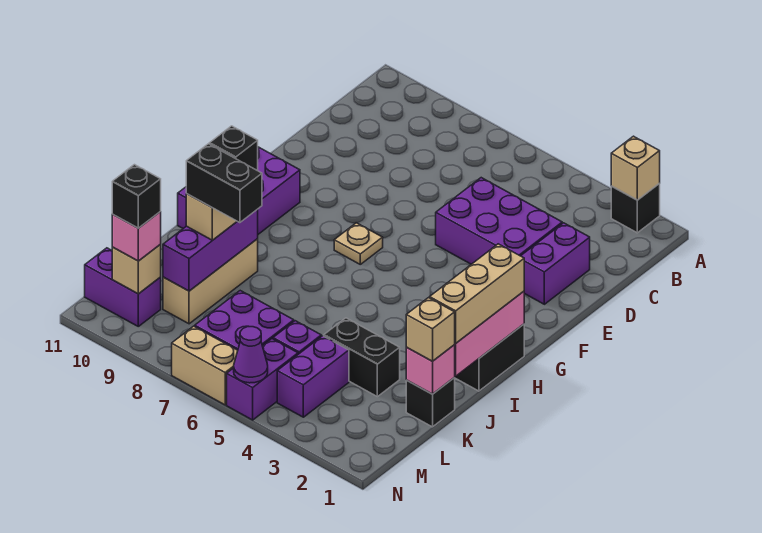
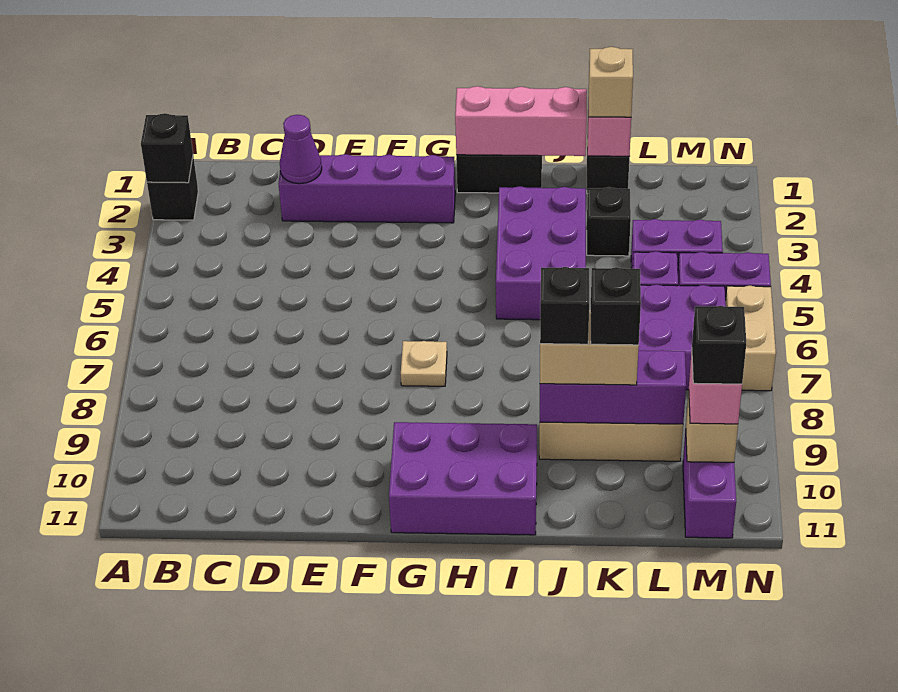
tan 1x1 brick [611,136,660,200] -> black 1x1 brick [141,113,193,183]
purple 1x2 brick [521,223,590,304] -> purple 1x4 brick [279,154,455,223]
purple 2x3 brick [436,178,562,264] -> purple 2x3 brick moved to [496,186,586,320]
tan 1x3 brick [430,244,524,343] -> none
black 1x2 brick [324,318,400,397] -> black 1x1 brick [587,187,631,256]
black 1x2 brick [186,144,262,223] -> black 1x1 brick [590,267,641,345]
purple 1x1 cone [234,327,268,383] -> purple 1x1 cone moved to [280,115,322,184]

